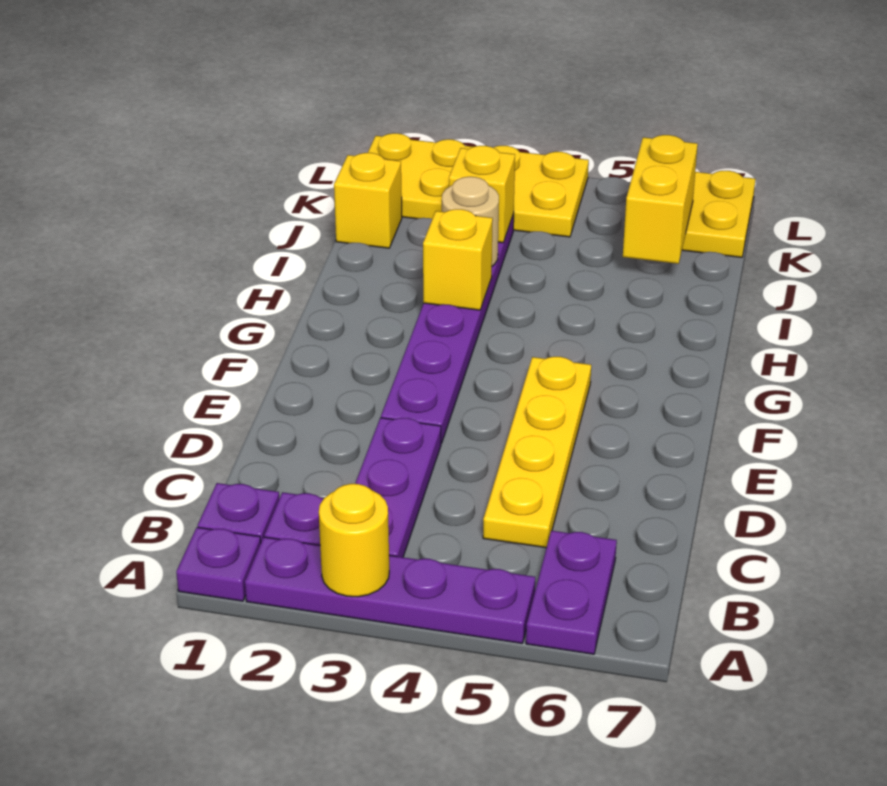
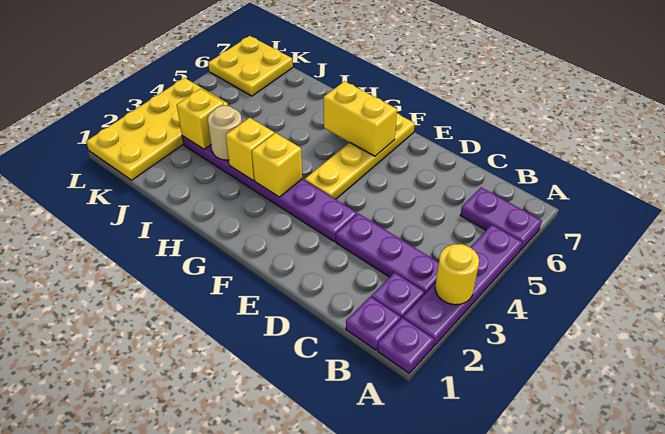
yellow 1x4 plate [483,357,591,548] -> yellow 1x4 plate turned to [305,113,415,199]
yellow 1x1 brick [334,153,402,248] -> yellow 1x1 brick moved to [252,133,302,197]
yellow 1x2 brick [623,135,698,264] -> yellow 1x2 brick moved to [324,81,397,156]

